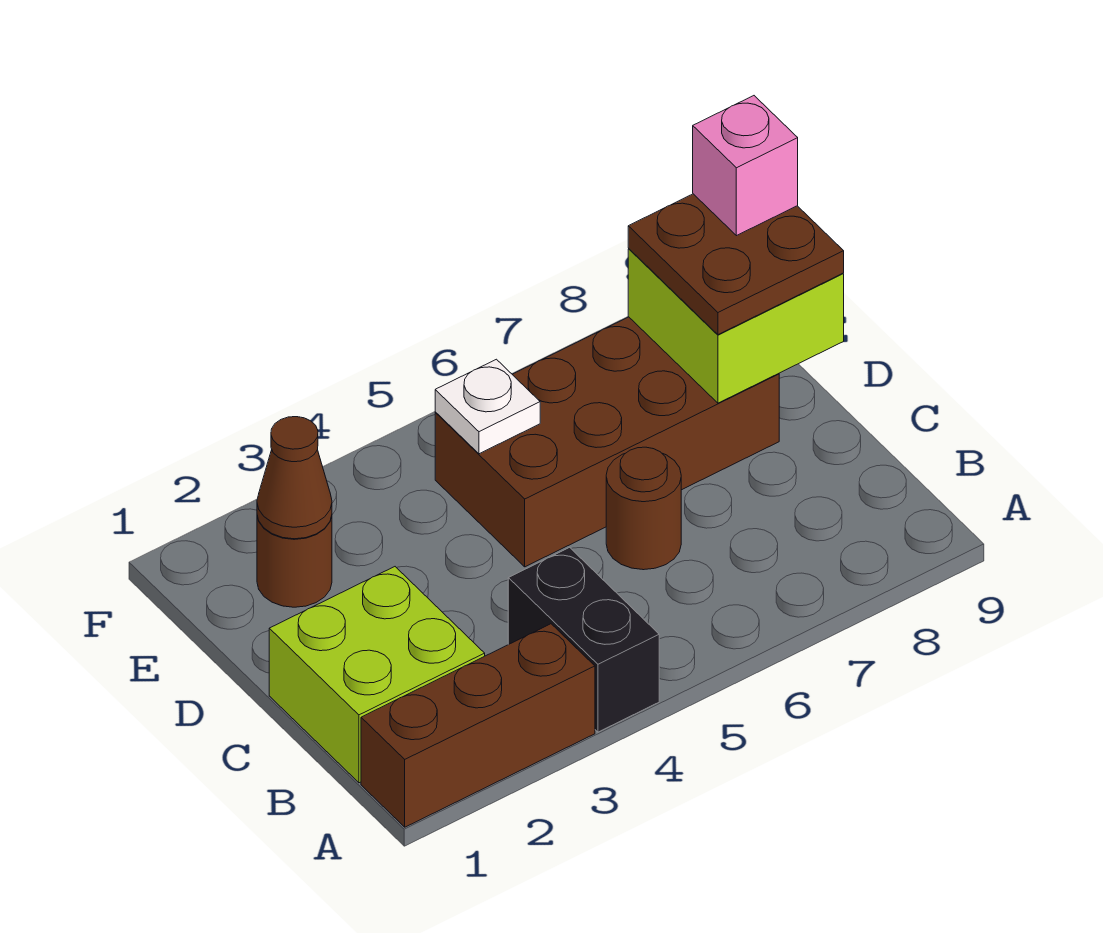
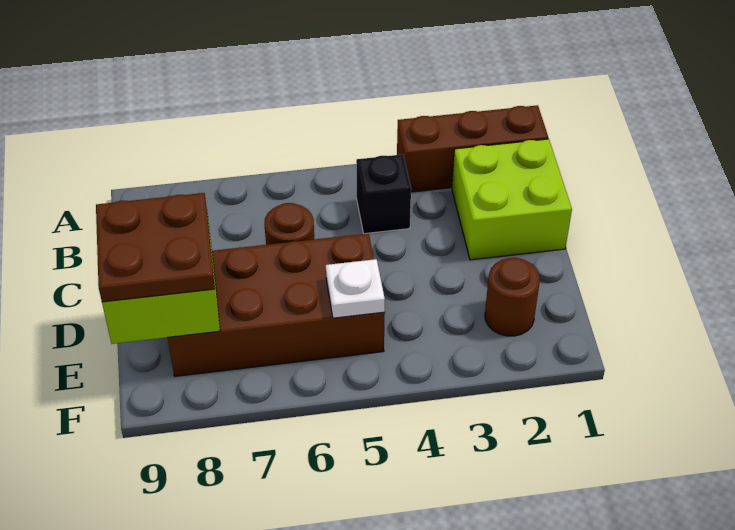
black 1x2 brick [508,547,659,732] -> black 1x1 brick [356,154,411,234]
brown 1x1 cone [257,417,332,539] -> none
pink 1x1 brick [693,96,798,236] -> none

